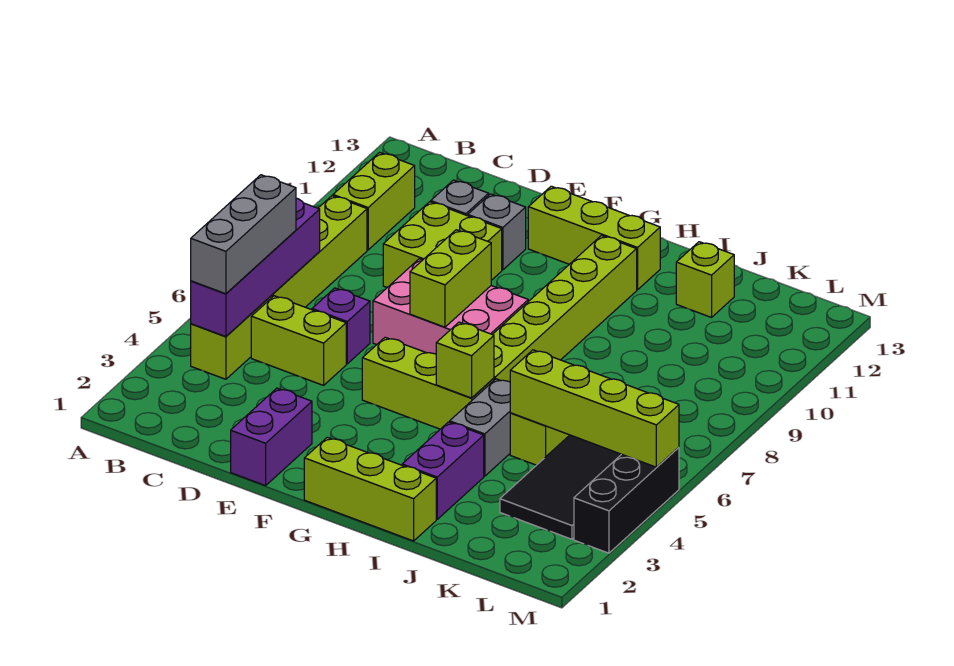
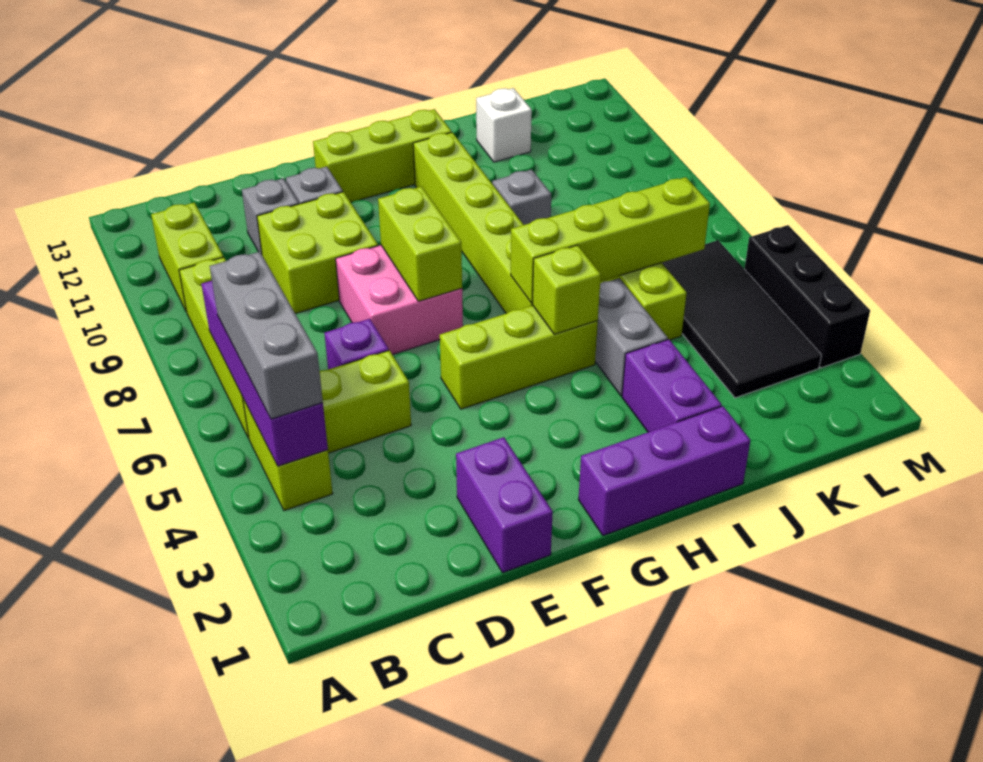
pink 2x3 brick [373,259,528,354] -> pink 2x2 brick [336,245,463,355]
lime 1x3 brick [304,438,436,541] -> purple 1x3 brick [578,406,750,536]
none -> grey 1x1 brick [492,170,551,225]
lime 1x4 brick [510,350,679,467] -> lime 1x4 brick moved to [511,177,710,303]
lime 1x1 brick [676,242,734,317] -> white 1x1 brick [476,88,532,162]

